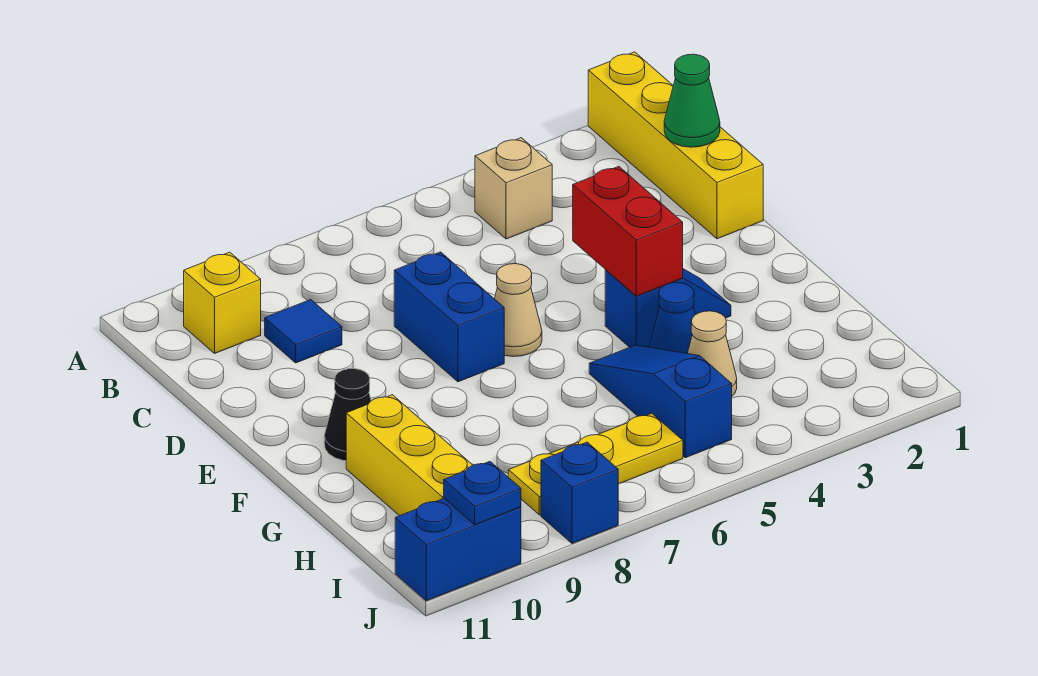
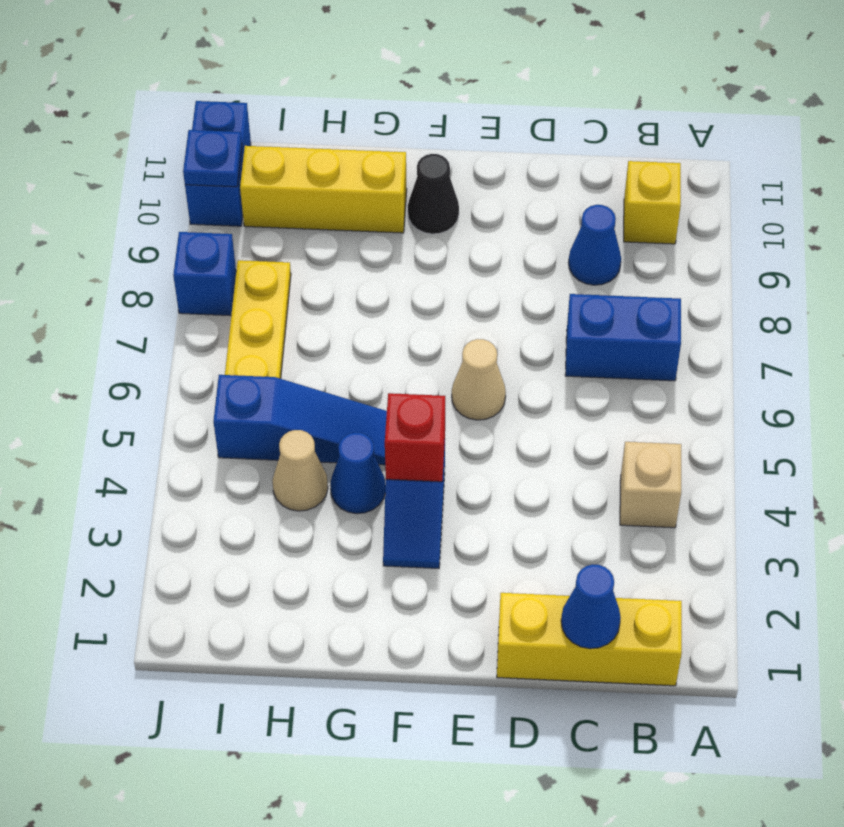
yellow 1x4 brick [588,52,763,239] -> yellow 1x3 brick [497,593,682,686]
green 1x1 cone [664,54,720,147] -> blue 1x1 cone [561,564,621,649]
blue 1x1 tile [265,300,342,363] -> blue 1x1 cone [568,205,621,285]
blue 1x2 brick [394,252,504,382] -> blue 1x2 brick moved to [565,294,681,381]
red 1x2 brick [573,167,683,296] -> red 1x1 brick [385,393,445,482]

